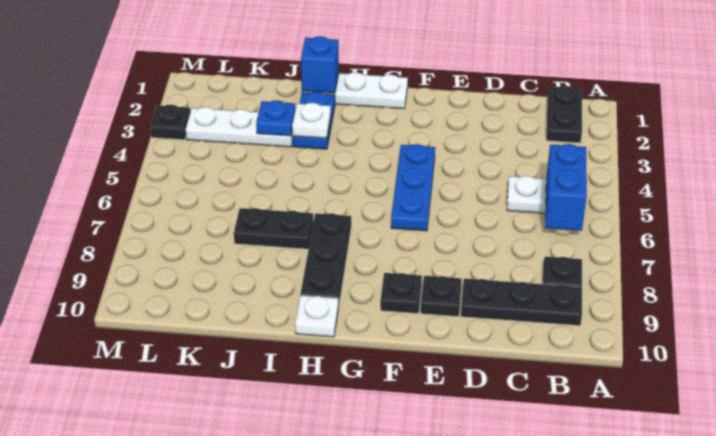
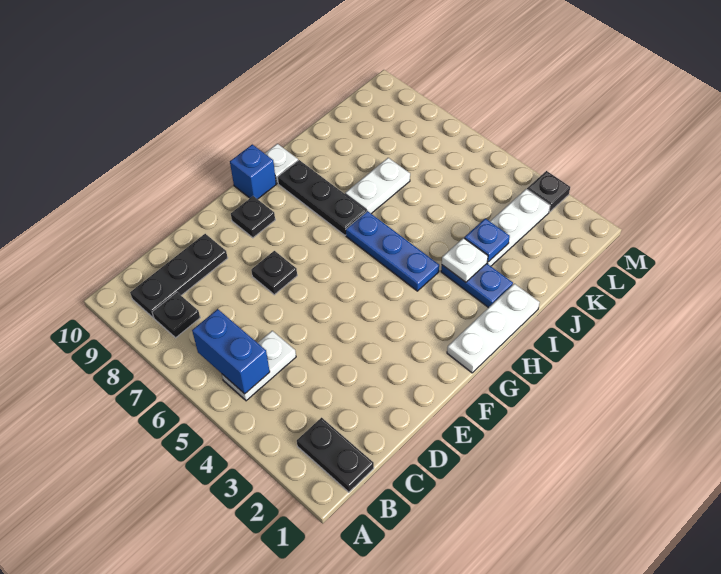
black 1x1 plate [421,276,462,317] -> black 1x1 plate moved to [251,251,297,295]
blue 1x3 plate [391,144,435,231] -> blue 1x3 plate moved to [346,211,439,291]
blue 1x1 brick [301,36,339,93] -> blue 1x1 brick moved to [230,144,276,199]
black 1x2 plate [234,208,313,249] -> white 1x2 plate [345,158,410,214]

